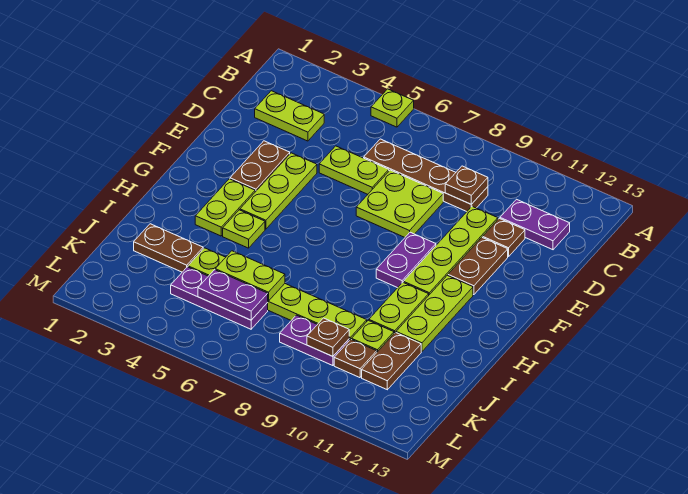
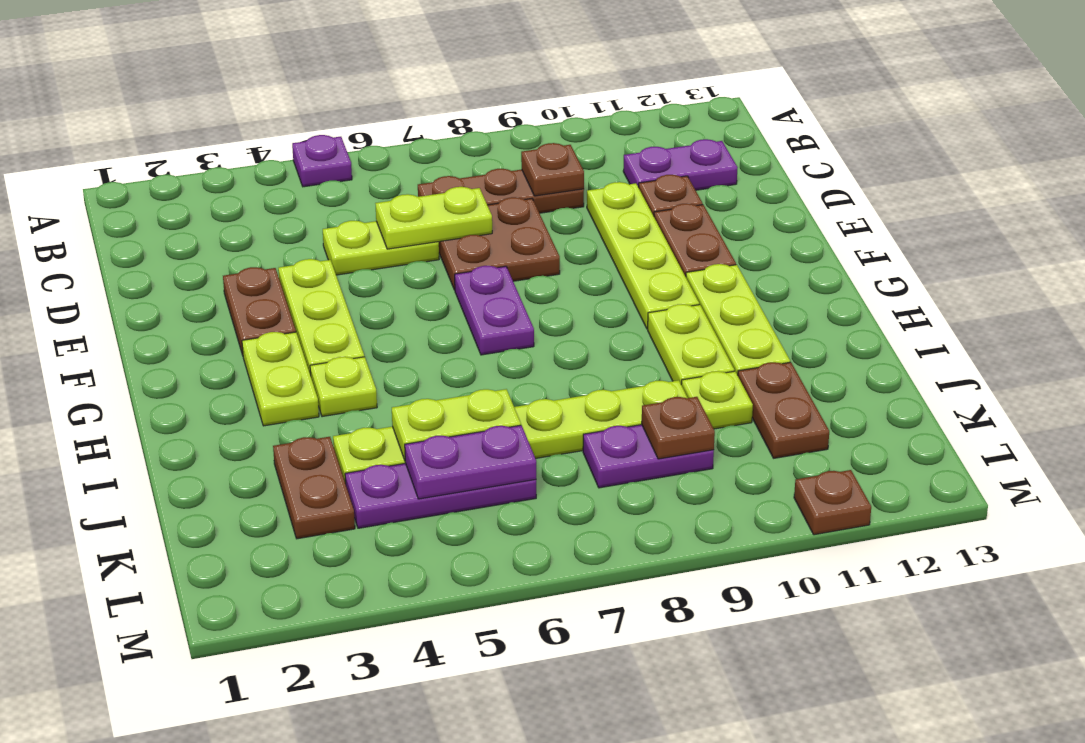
lime 1x1 plate [371,89,414,127] -> purple 1x1 plate [292,135,352,187]
lime 1x2 plate [255,91,324,141] -> lime 1x2 plate moved to [375,187,492,249]
brown 1x4 plate [364,139,488,212] -> brown 1x3 plate [418,169,584,213]
lime 2x2 plate [356,170,443,237] -> brown 2x2 plate [439,197,560,290]
purple 1x2 plate [376,232,436,288] -> purple 1x2 plate moved to [455,266,534,355]
brown 1x2 plate [134,224,203,272] -> brown 1x2 plate turned to [273,437,355,539]
brown 1x1 plate [334,339,377,378] -> brown 1x1 plate moved to [794,470,871,535]

